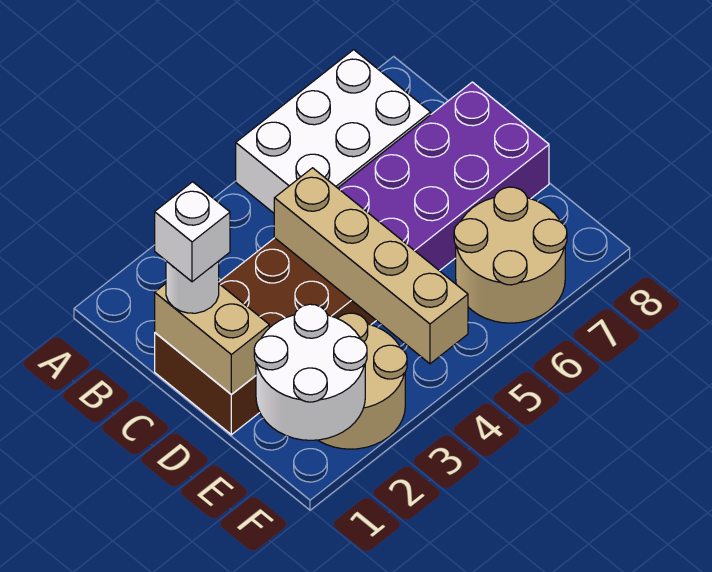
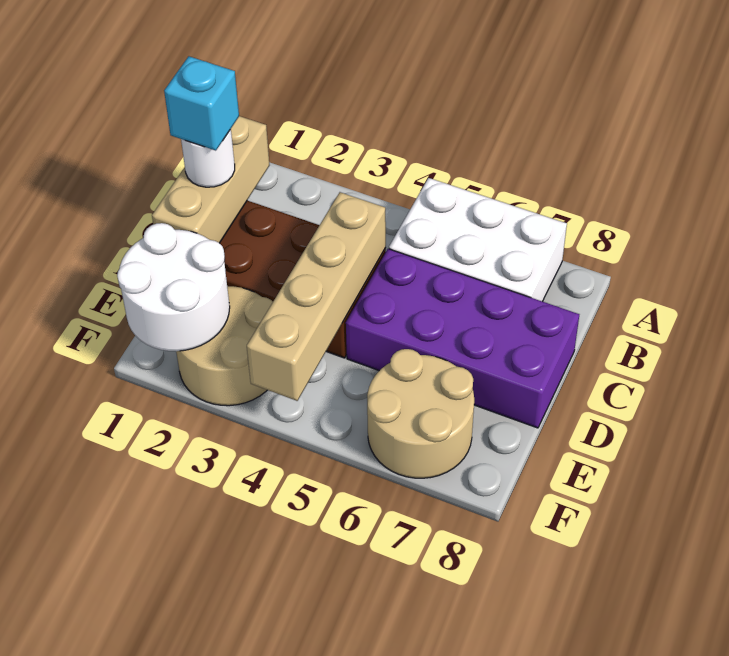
tan 1x2 brick [155,284,269,395] -> tan 1x3 brick [152,116,270,243]
white 1x1 brick [155,182,230,282] -> cyan 1x1 brick [164,56,239,151]

